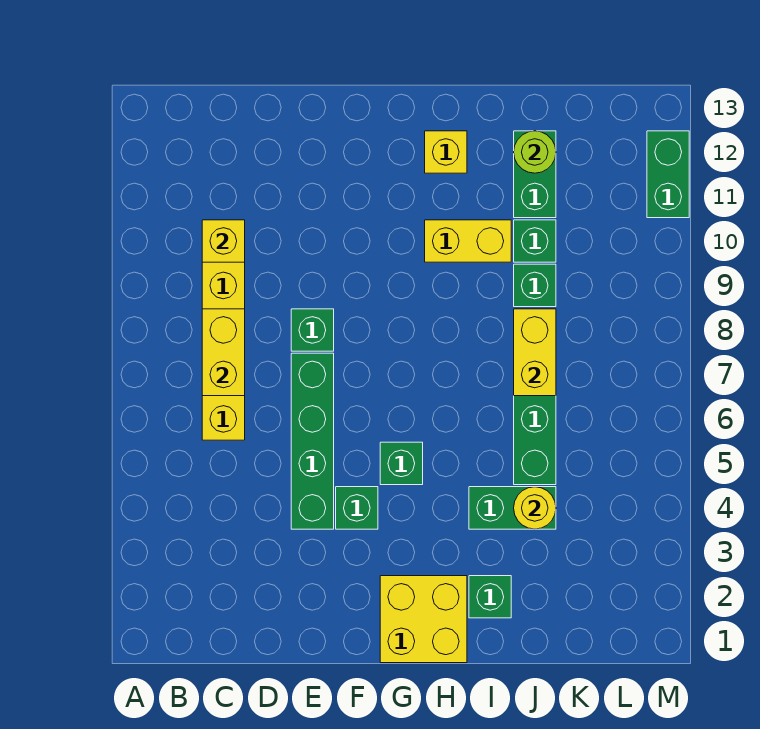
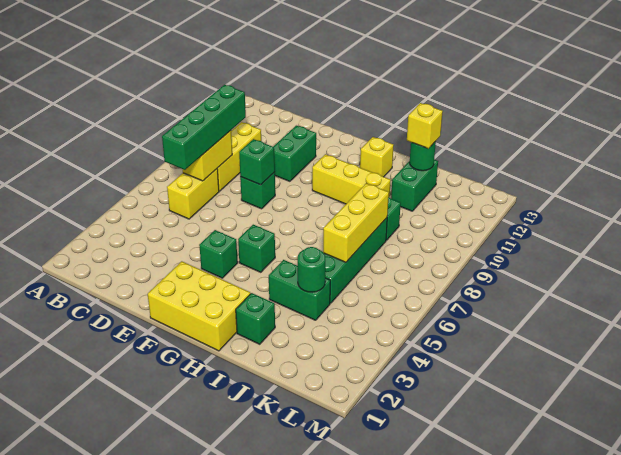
yellow 1x1 brick [202,220,245,262] -> yellow 1x1 brick moved to [407,103,443,149]
green 1x4 brick [291,353,334,529] -> green 1x4 brick moved to [162,85,246,170]
yellow 2x2 brick [380,576,467,663] -> yellow 2x3 brick [148,261,250,351]
yellow 1x2 brick [425,220,511,262] -> yellow 1x3 brick [312,154,391,204]
yellow 1x1 round brick [514,487,556,529] -> green 1x1 round brick [298,247,325,292]
yellow 1x2 brick [514,309,556,396] -> yellow 1x3 brick [323,183,389,262]
green 1x1 brick [514,220,556,262] -> green 1x1 brick moved to [239,139,275,185]
lime 1x1 round brick [514,131,556,173] -> green 1x1 round brick [410,141,436,171]
green 1x2 brick [647,131,689,218] -> green 1x2 brick moved to [273,126,316,181]

